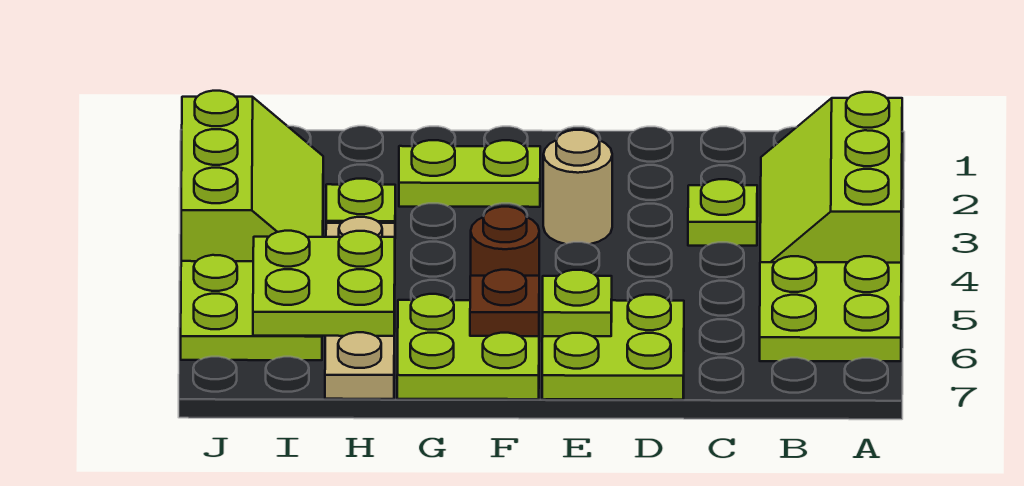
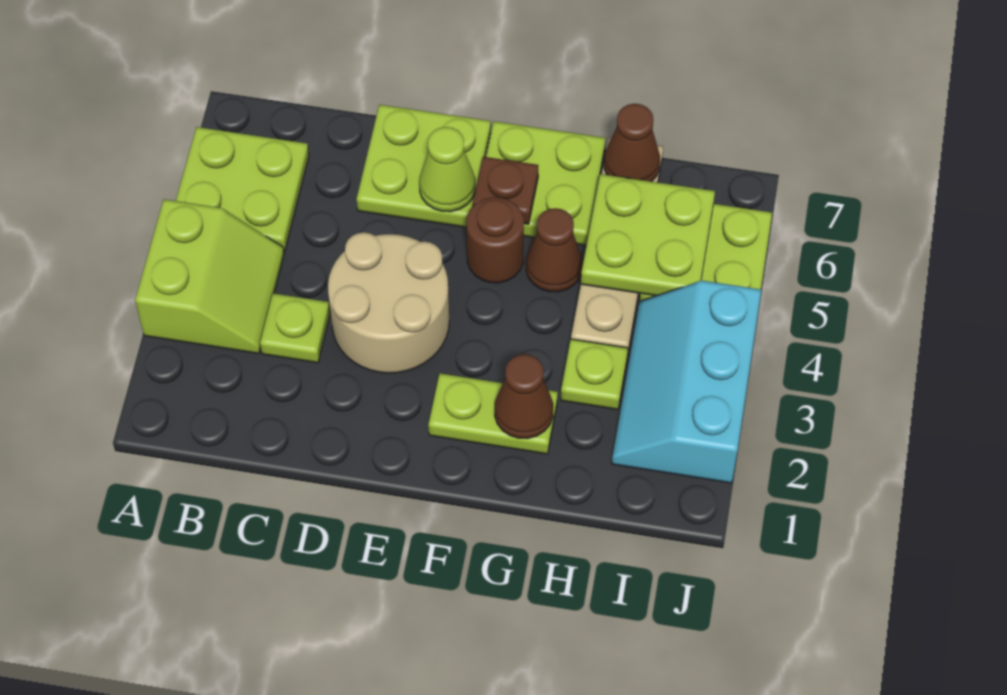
lime 2x3 slope [760,92,902,273] -> lime 2x2 slope [135,199,284,354]
tan 1x1 round brick [543,130,612,244] -> tan 2x2 round brick [328,232,449,373]
lime 1x1 plate [543,270,612,336] -> lime 1x1 cone [419,127,475,212]
none -> brown 1x1 cone [495,354,553,439]
none -> brown 1x1 cone [526,208,582,292]
none -> brown 1x1 cone [604,104,660,182]
lime 2x3 slope [181,91,323,261] -> cyan 2x3 slope [612,281,761,483]

